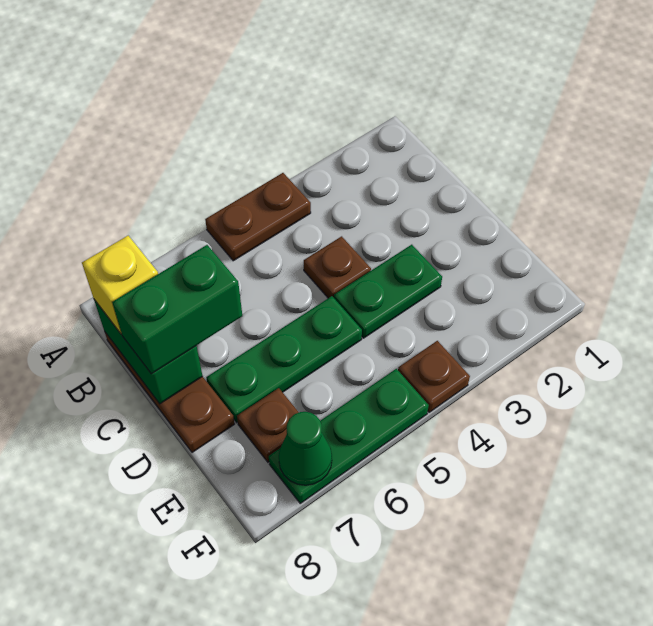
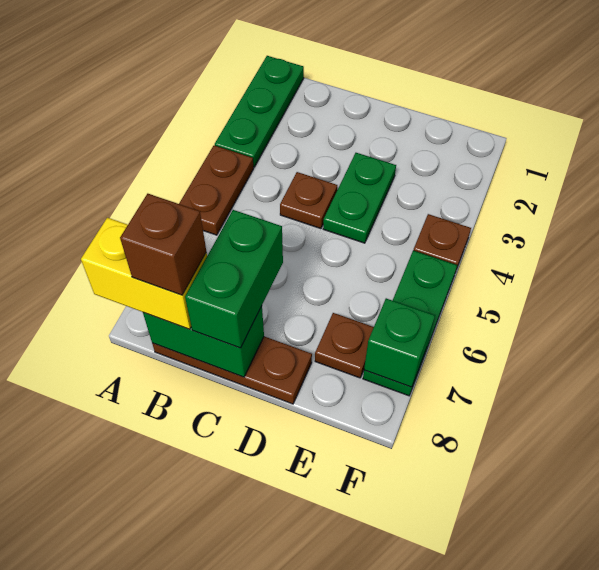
yellow 1x1 brick [82,236,158,334] -> yellow 1x2 brick [81,218,207,329]
none -> brown 1x1 brick [120,194,206,295]
green 1x3 plate [206,296,362,423] -> green 1x3 plate moved to [215,56,304,167]
green 1x1 cone [279,412,332,485] -> green 1x1 brick [364,298,435,387]

